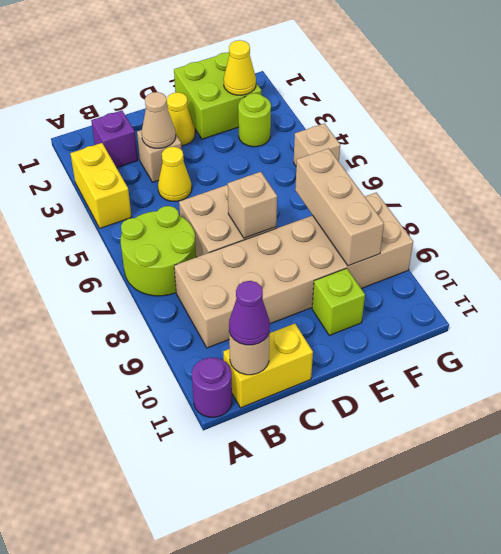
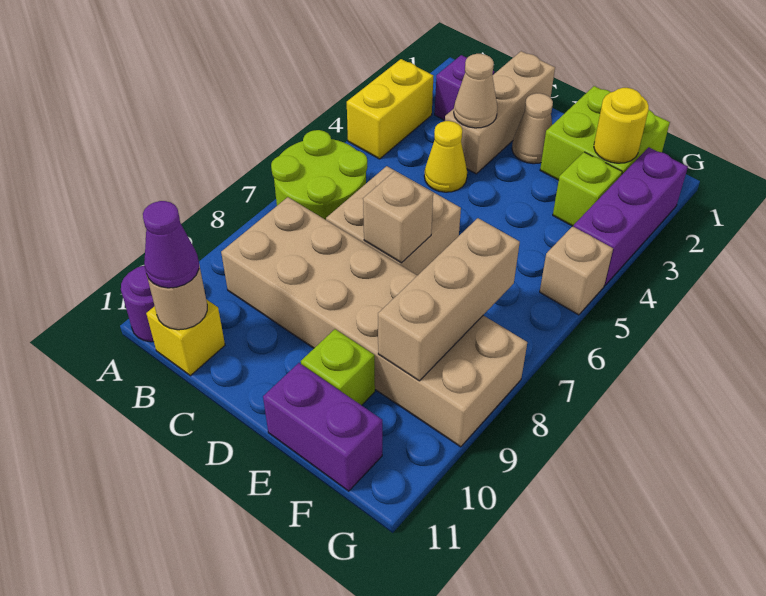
yellow 1x2 brick [223,324,313,408] -> yellow 1x1 brick [146,299,225,376]
tan 1x1 brick [137,130,182,182] -> tan 1x3 brick [445,51,555,174]
yellow 1x1 cone [167,92,195,146] -> tan 1x1 cone [512,93,553,164]
none -> purple 1x2 brick [263,363,382,491]
yellow 1x1 cone [224,40,256,95] -> yellow 1x1 round brick [594,88,649,163]
lime 1x1 round brick [238,93,271,147] -> lime 1x1 brick [553,152,622,227]
none -> purple 1x3 brick [574,147,688,285]

